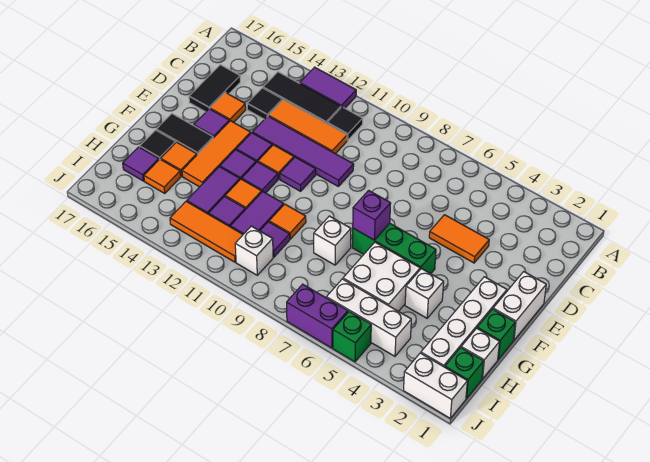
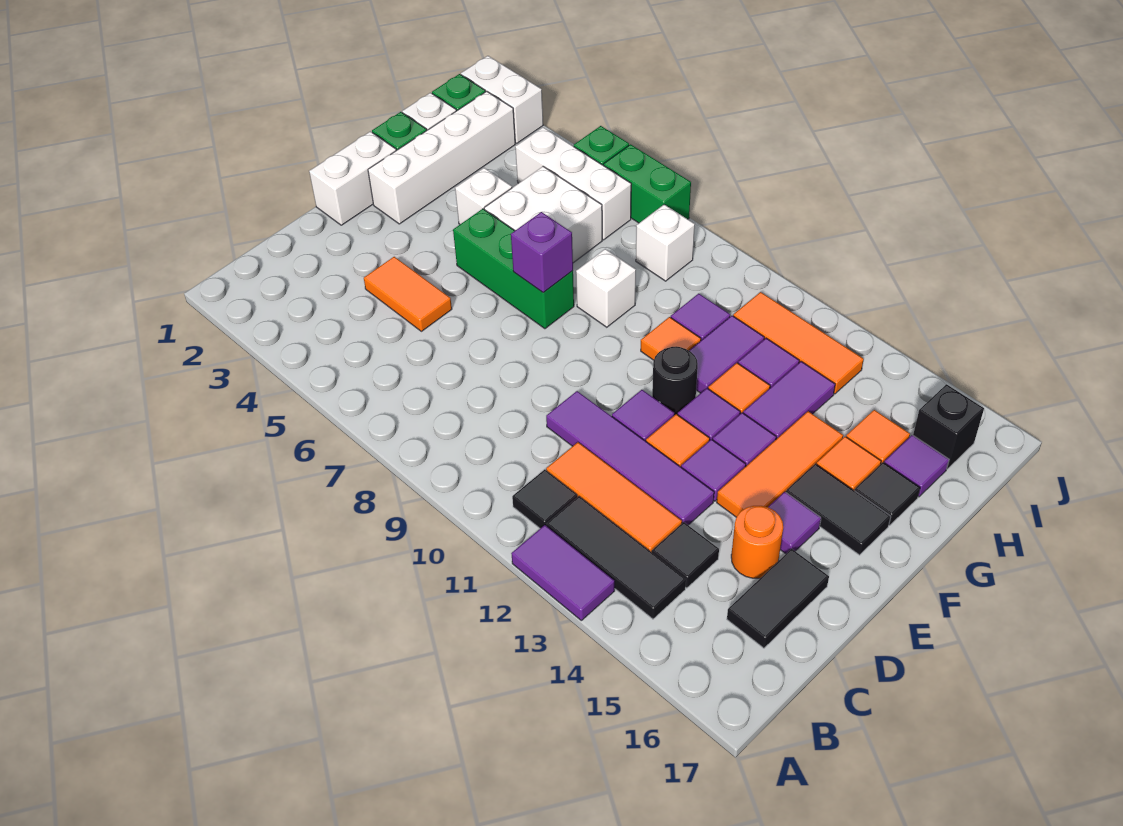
orange 1x1 tile [210,92,246,122] -> orange 1x1 round brick [731,506,783,578]
none -> black 1x1 round brick [652,346,698,415]
white 1x1 brick [235,226,273,275] -> white 1x1 brick moved to [636,205,695,281]
none -> black 1x1 brick [913,384,984,469]
purple 1x2 brick [287,284,348,348] -> green 1x2 brick [604,144,691,223]

